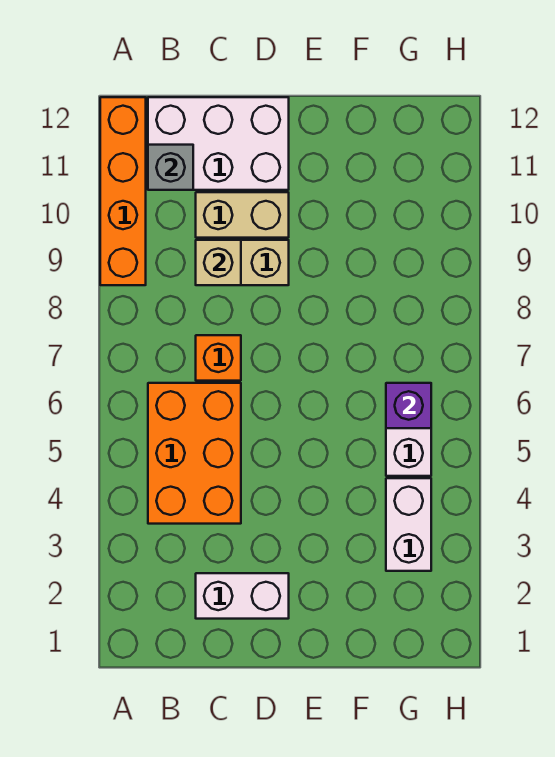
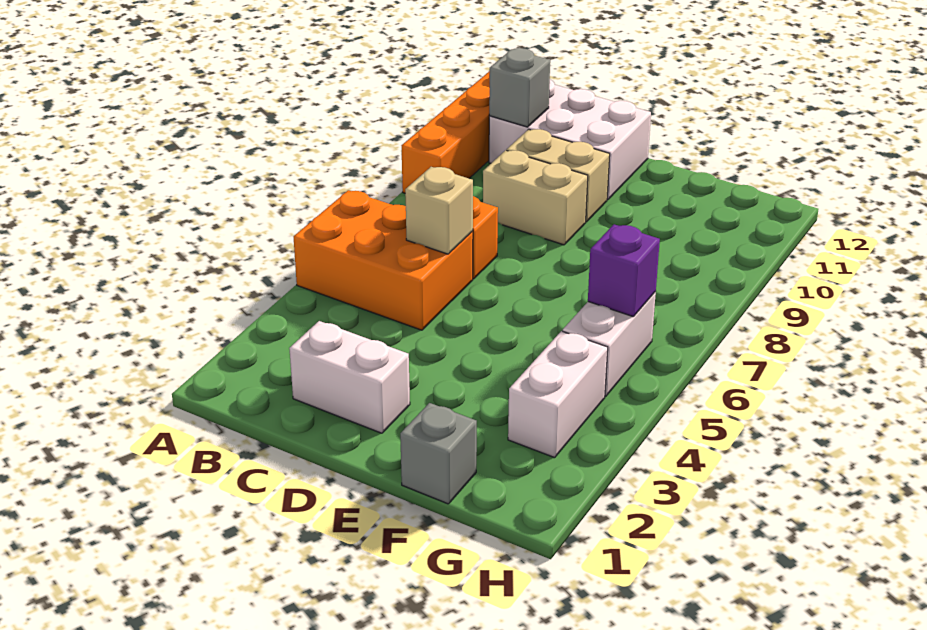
orange 2x3 brick [148,383,241,524] -> orange 2x3 brick turned to [293,190,473,330]
tan 1x1 brick [196,240,241,285] -> tan 1x1 brick moved to [405,167,473,254]
none -> grey 1x1 brick [400,403,477,504]

